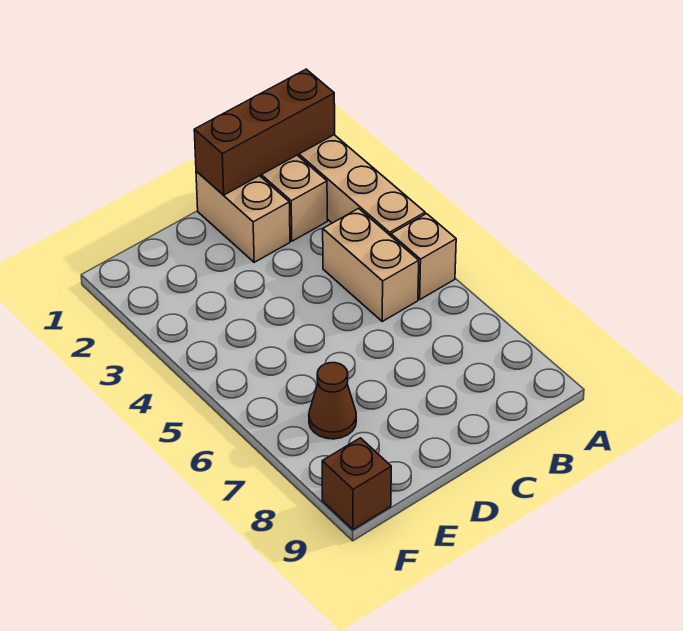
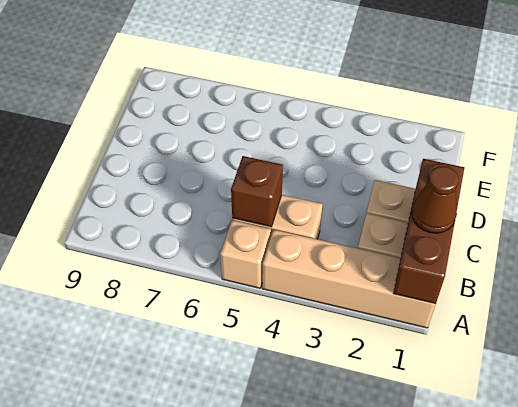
brown 1x1 cone [309,363,356,439] -> brown 1x1 cone moved to [412,166,459,233]
brown 1x1 brick [322,438,391,529] -> brown 1x1 brick moved to [231,156,283,227]

